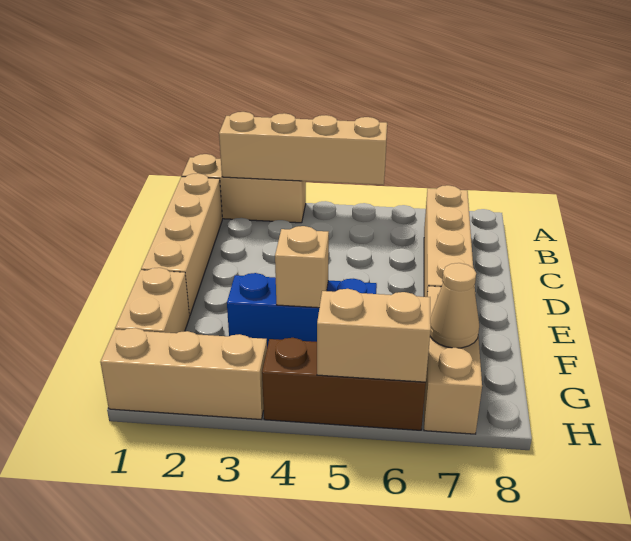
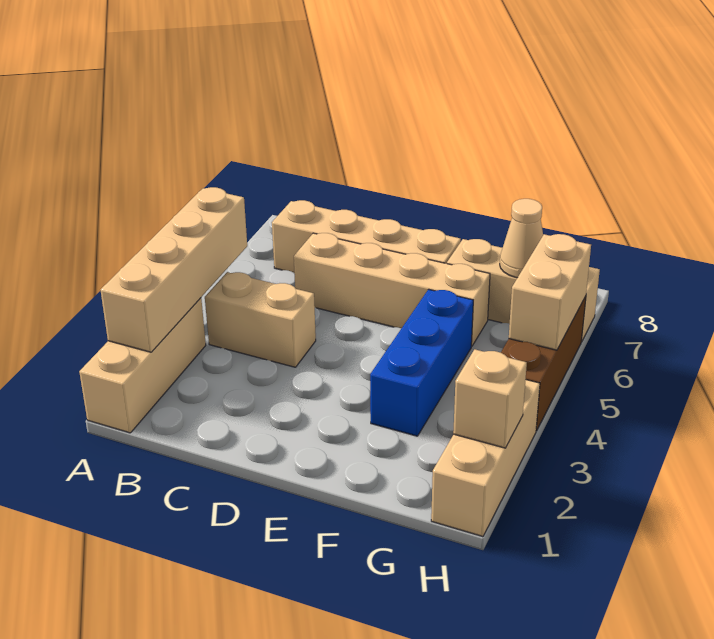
tan 1x4 brick [141,173,222,316] -> tan 1x4 brick moved to [294,233,490,346]
tan 1x2 brick [115,268,190,333] -> tan 1x2 brick moved to [205,272,316,367]
tan 1x1 brick [275,226,329,308] -> tan 1x1 brick moved to [453,349,527,448]

